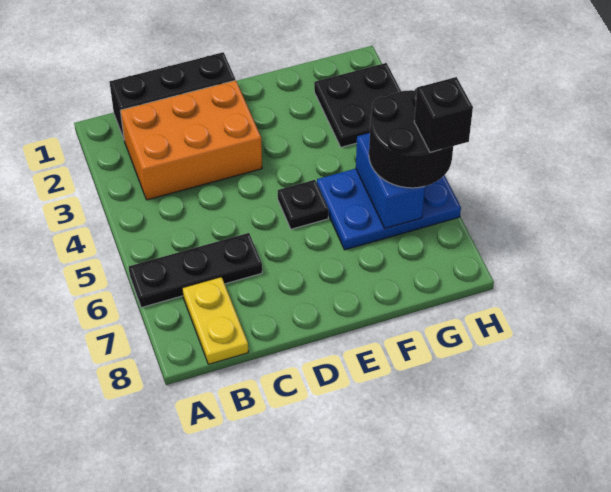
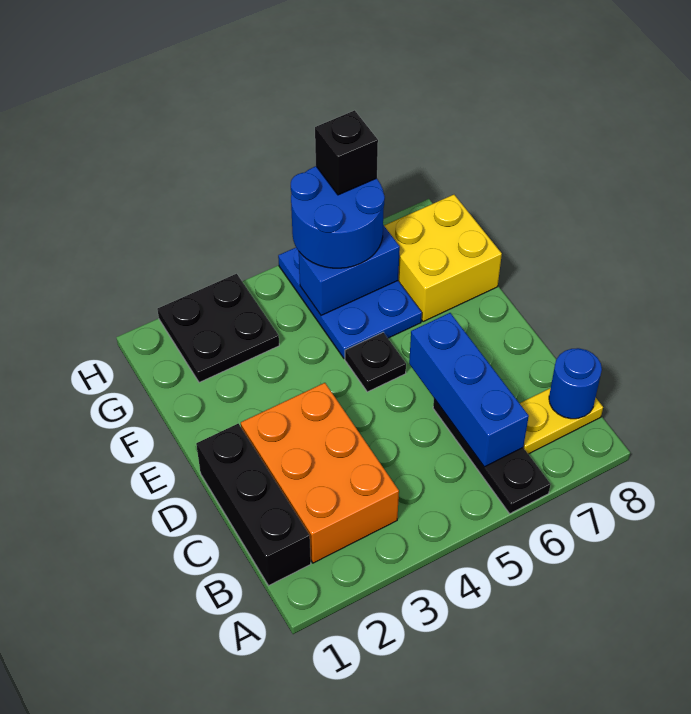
none -> blue 1x3 brick [409,313,529,467]
none -> blue 1x1 round brick [549,348,602,419]
none -> yellow 2x2 brick [384,195,502,322]
black 2x2 round brick [369,88,453,188] -> blue 2x2 round brick [291,166,385,268]

